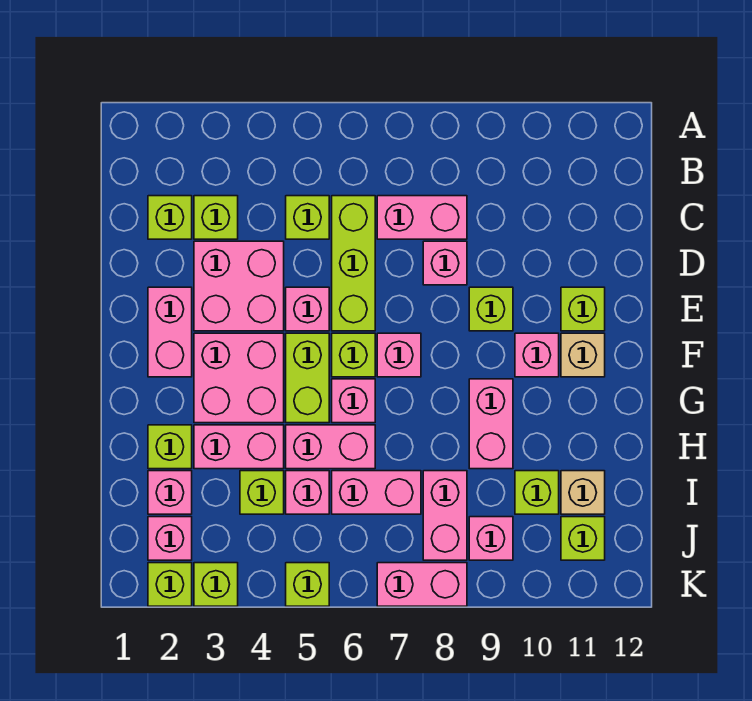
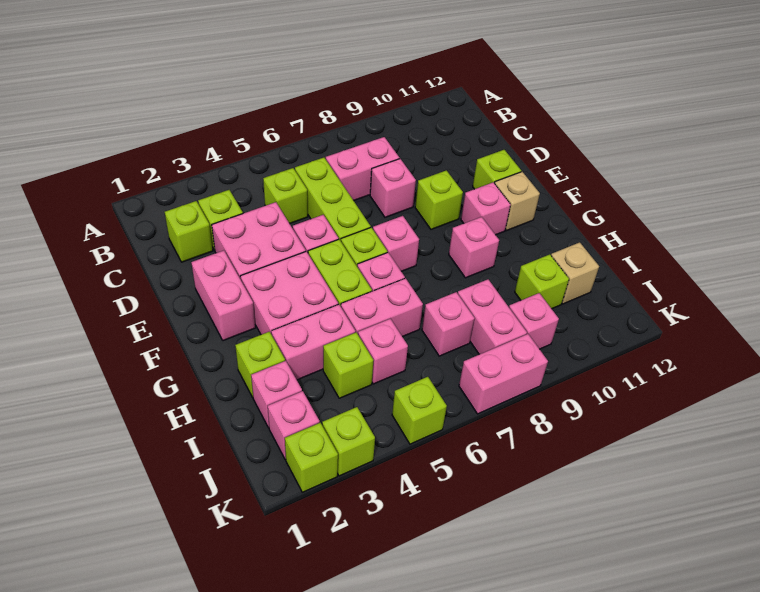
pink 1x2 brick [469,379,513,469] -> pink 1x1 brick [449,217,499,278]
pink 1x2 brick [332,471,421,514] -> pink 1x1 brick [422,292,475,356]
lime 1x1 brick [561,517,605,560] -> none

